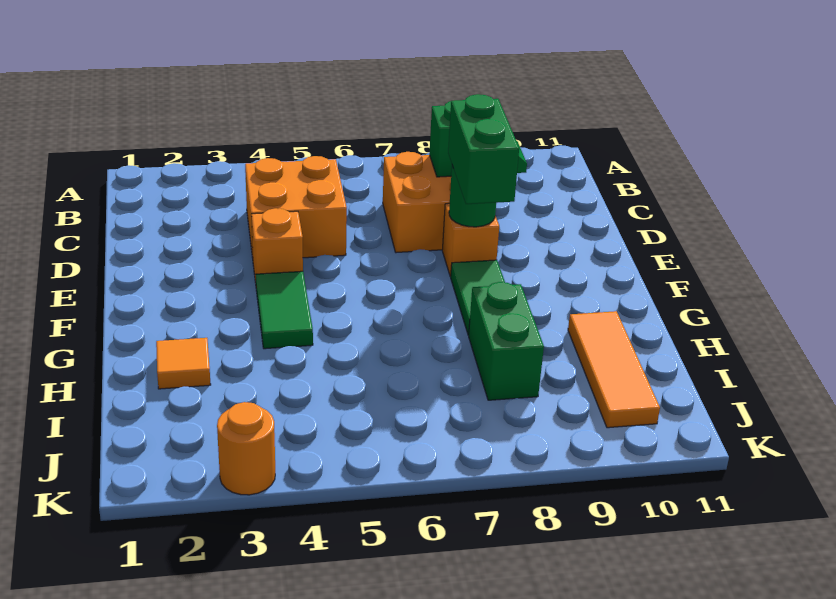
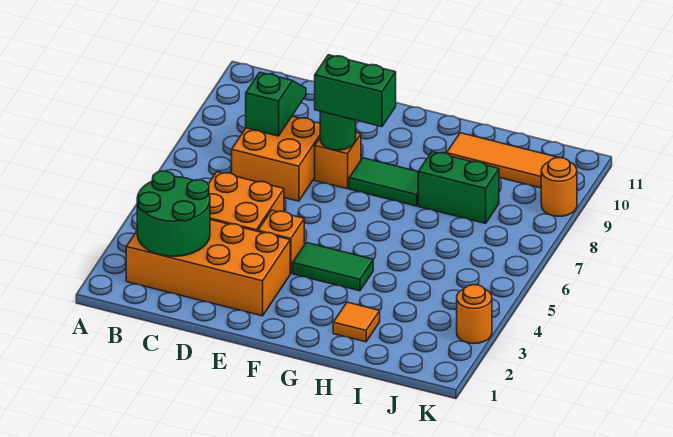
none -> orange 2x4 brick [126,220,290,316]
none -> green 2x2 round brick [137,171,210,256]
none -> orange 1x1 round brick [541,158,577,216]

